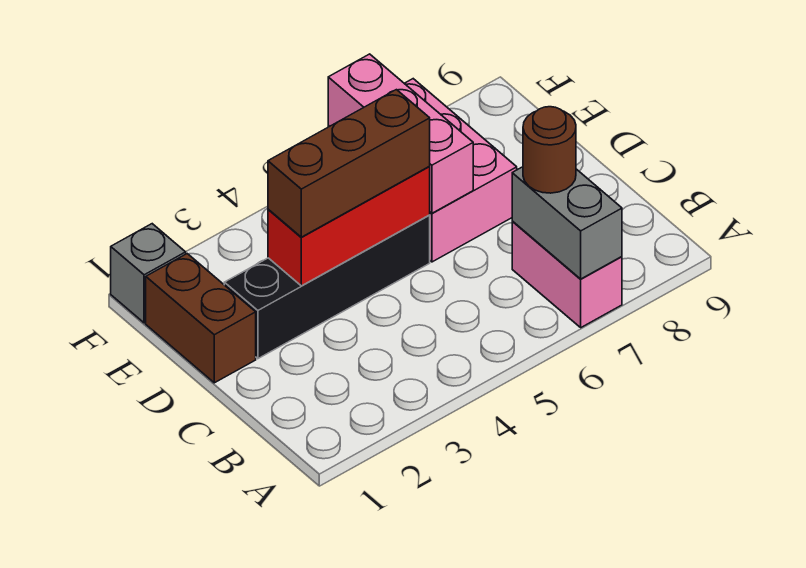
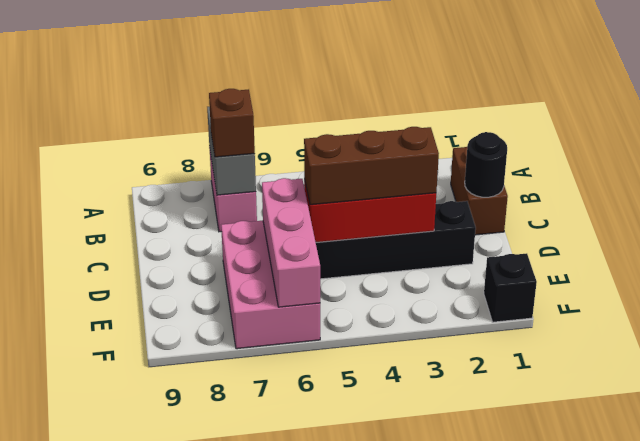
brown 1x1 round brick [523,107,576,193] -> brown 1x1 brick [209,89,255,157]
none -> black 1x1 round brick [465,132,507,197]
brown 1x2 brick [146,254,256,383] -> brown 1x2 brick moved to [451,147,508,235]
grey 1x1 brick [111,224,186,323] -> black 1x1 brick [484,253,537,322]

